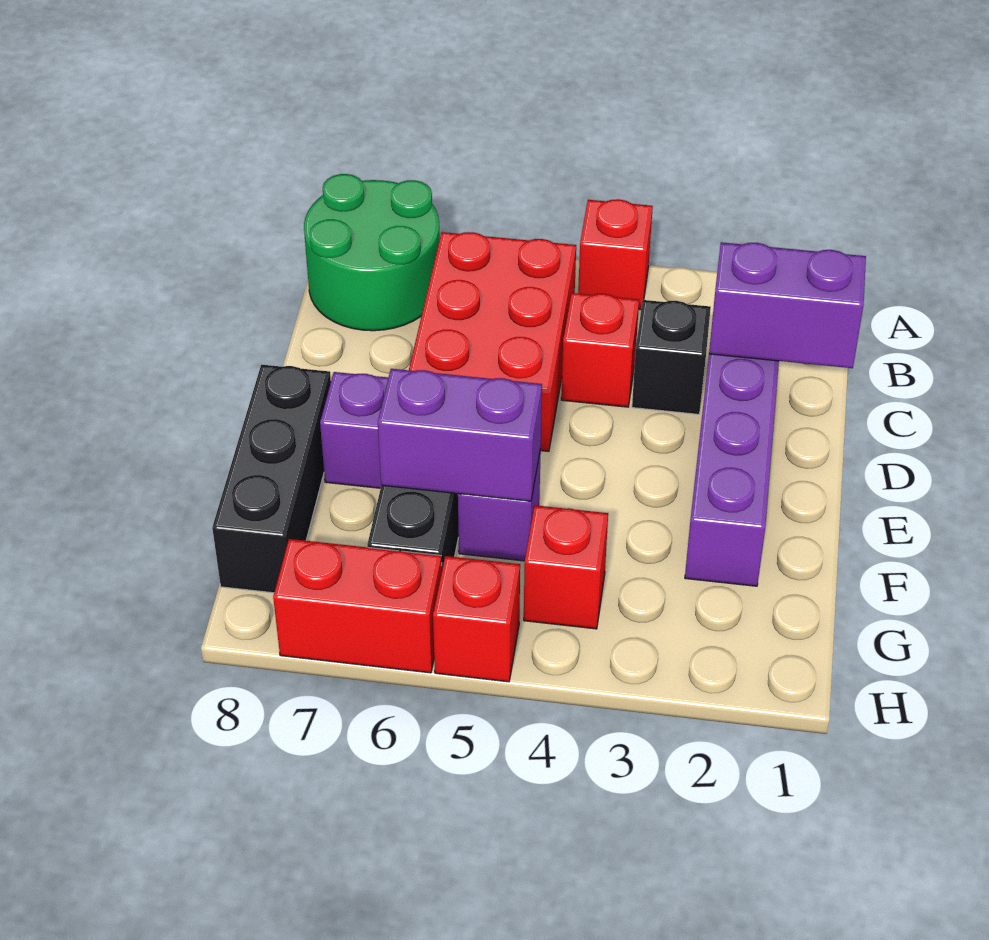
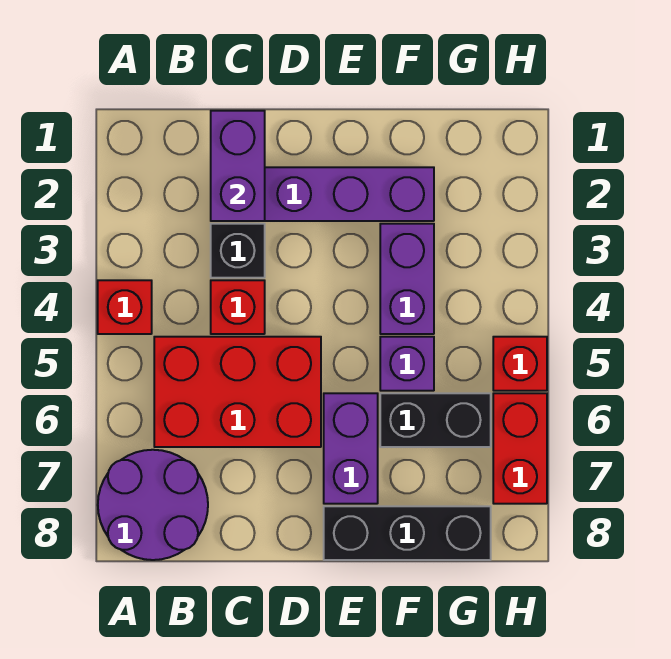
green 2x2 round brick [304,174,440,331] -> purple 2x2 round brick [98,450,208,560]
purple 1x2 brick [378,369,542,501] -> purple 1x2 brick moved to [380,224,434,334]
red 1x1 brick [524,505,608,629] -> none

